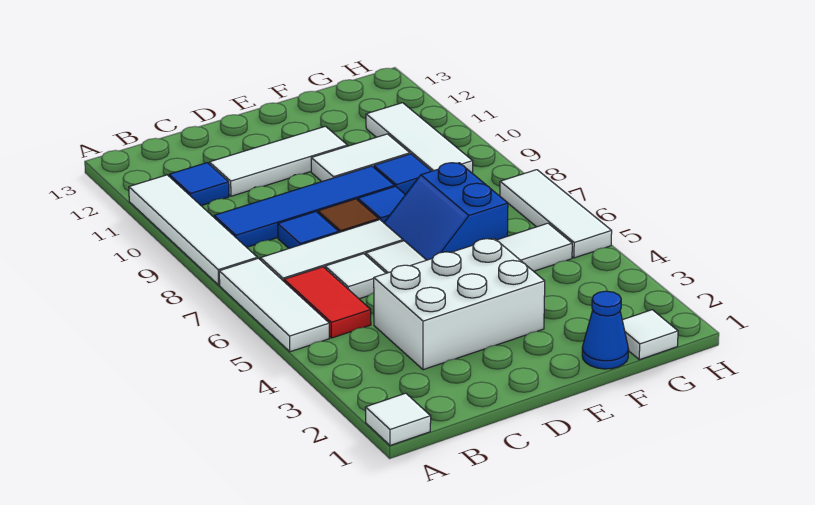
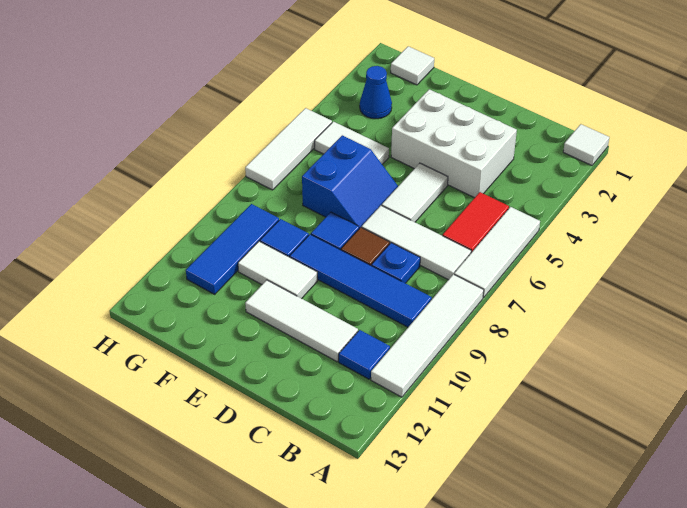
white 1x1 tile [325,254,386,299] -> none
blue 1x1 tile [278,212,339,248] -> blue 1x1 plate [372,243,420,283]
blue 1x1 cone [582,291,629,369] -> blue 1x1 cone moved to [360,66,392,119]
white 1x3 tile [366,103,473,173] -> blue 1x3 tile [186,204,279,294]

